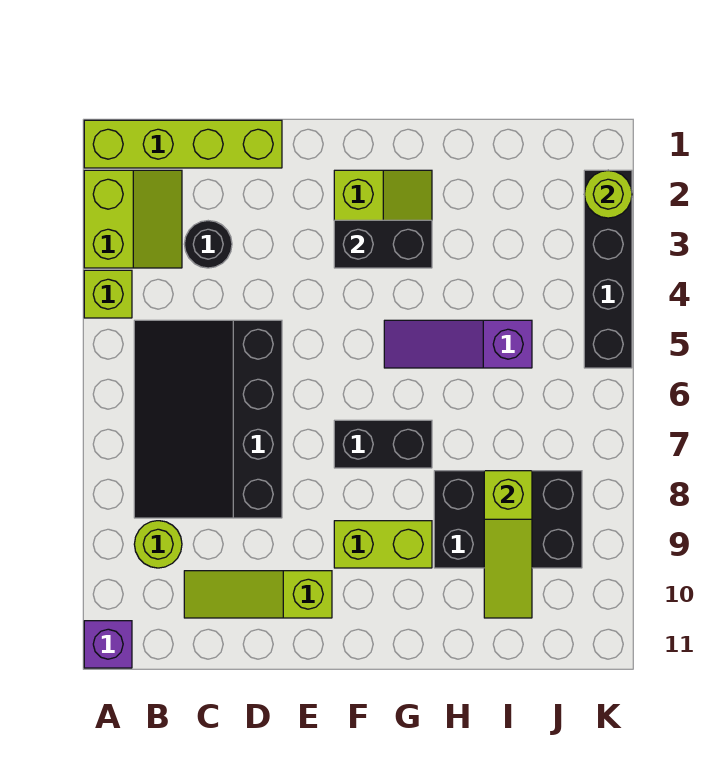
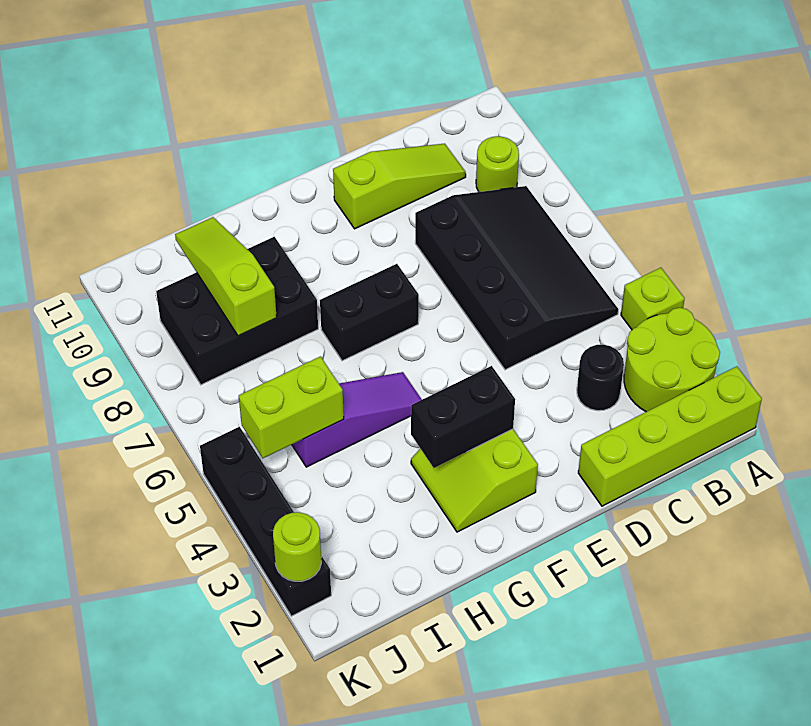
lime 2x2 slope [84,170,182,268] -> lime 2x2 round brick [624,308,720,412]
purple 1x1 brick [84,621,132,668] -> none
lime 1x2 brick [334,521,432,568] -> lime 1x2 brick moved to [239,356,344,458]

